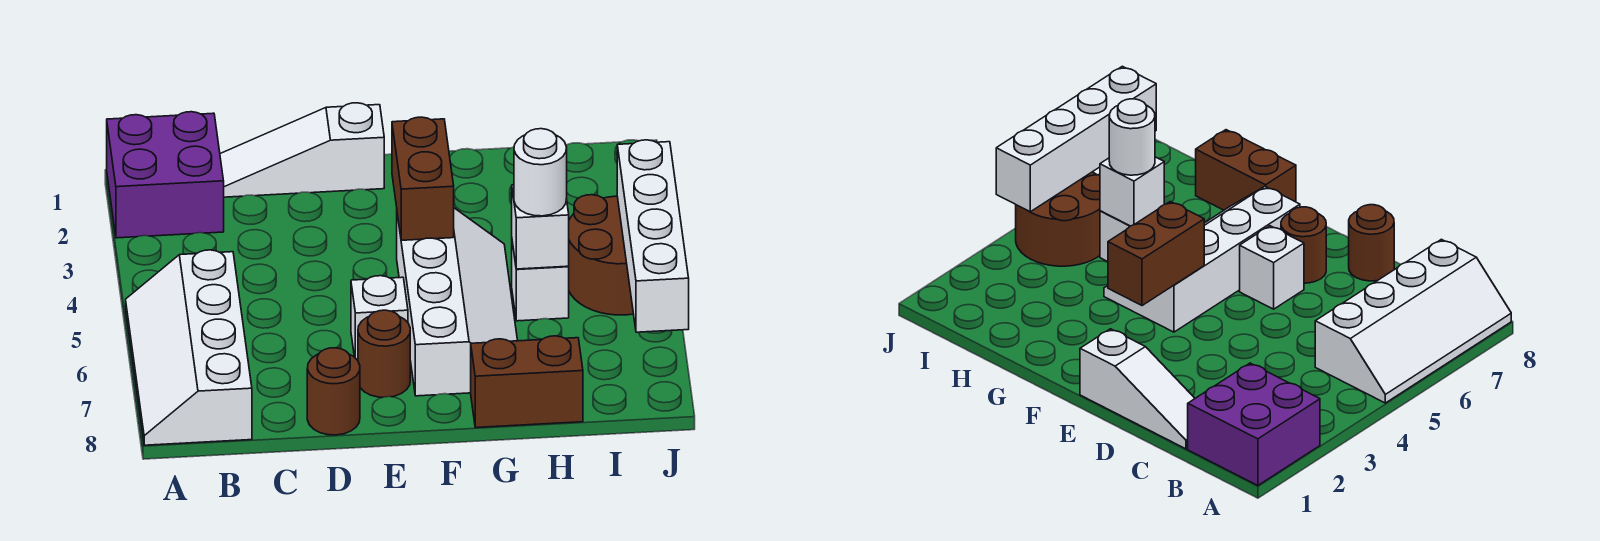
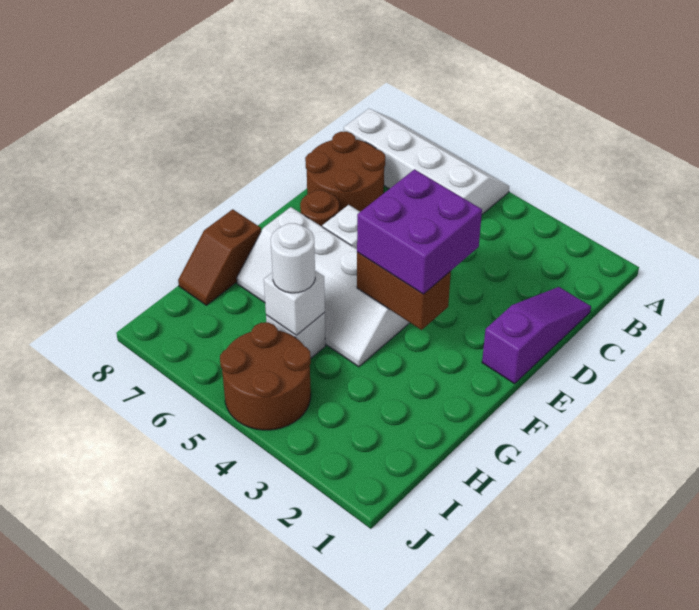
purple 2x2 brick [107,112,224,238] -> purple 2x2 brick moved to [357,169,482,294]
white 1x3 slope [220,103,384,197] -> purple 1x3 slope [482,287,591,384]
brown 1x1 round brick [307,348,360,435] -> brown 2x2 round brick [305,132,385,212]
brown 1x2 brick [471,336,583,428] -> brown 1x2 slope [178,209,261,305]
white 1x4 brick [617,140,689,332] -> none

